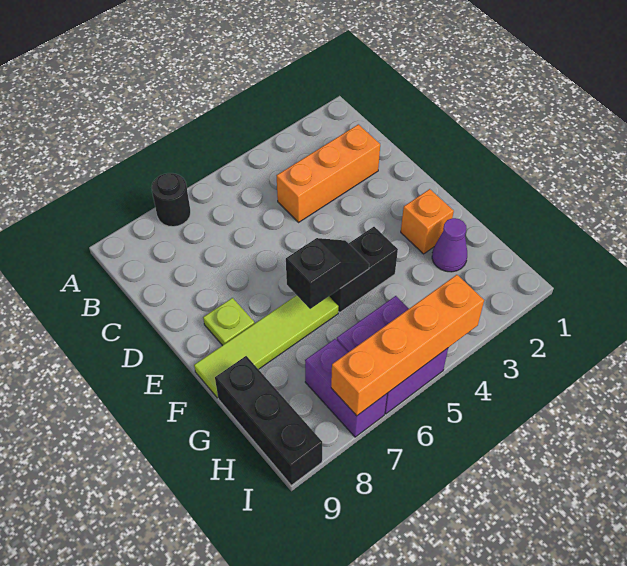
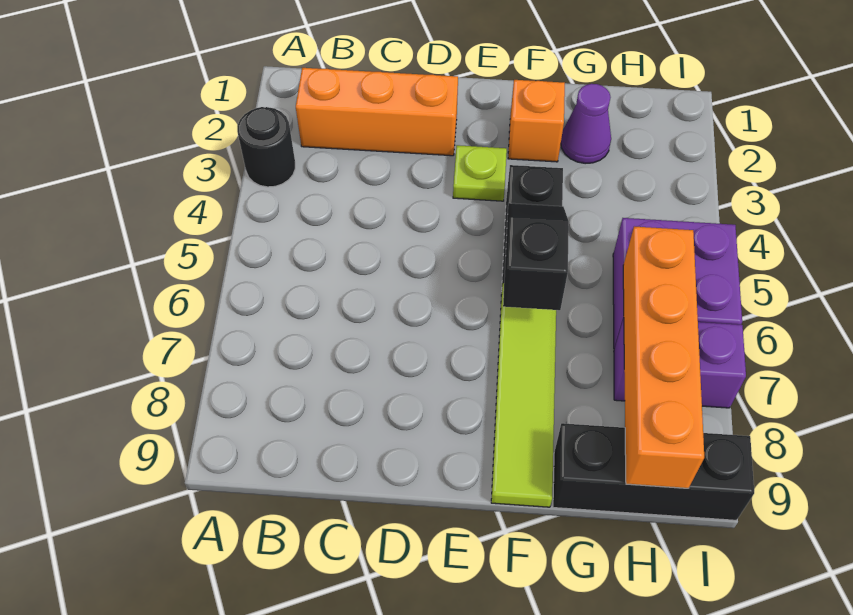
black 1x1 round brick [152,173,191,227] -> black 1x1 round brick moved to [237,107,295,187]
orange 1x3 brick [277,124,380,222] -> orange 1x3 brick turned to [296,68,458,156]
lime 1x1 plate [203,298,255,346] -> lime 1x1 plate moved to [453,145,507,201]
orange 1x4 brick [331,275,484,416] -> orange 1x4 brick moved to [623,226,704,488]

